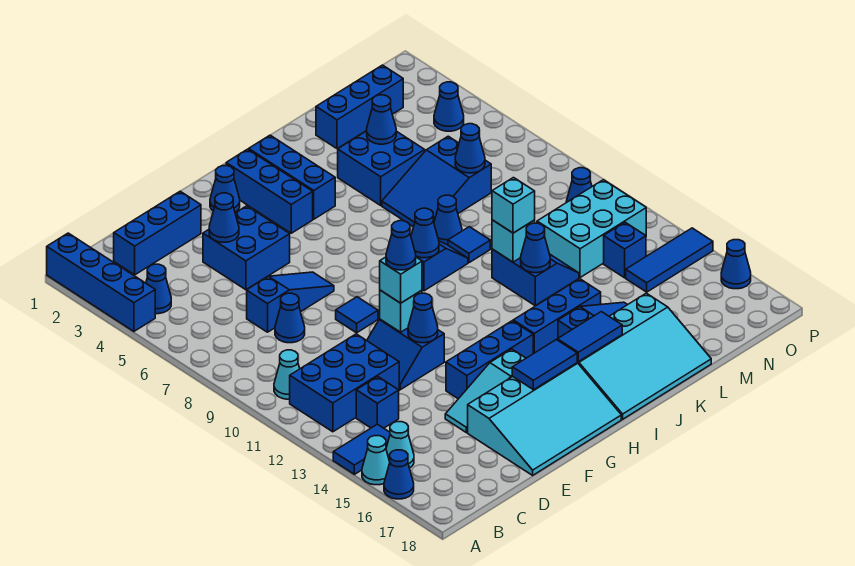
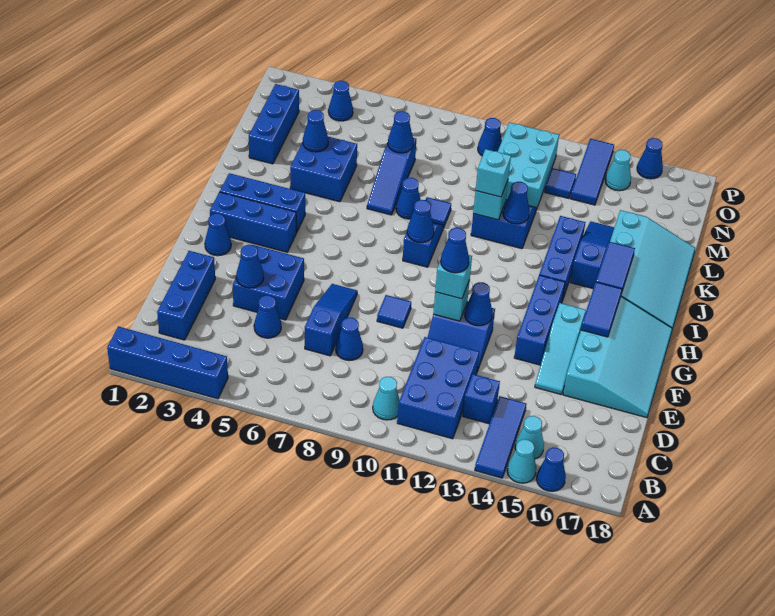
blue 1x2 tile [333,424,390,474] -> blue 1x3 tile [475,396,526,478]
blue 1x1 cone [146,264,171,314] -> blue 1x1 cone moved to [254,295,281,338]
blue 2x3 slope [382,136,491,227] -> blue 1x3 slope [367,138,416,215]
blue 1x1 brick [604,222,646,278] -> blue 1x1 tile [544,168,576,199]
none -> cyan 1x1 cone [605,150,631,191]

